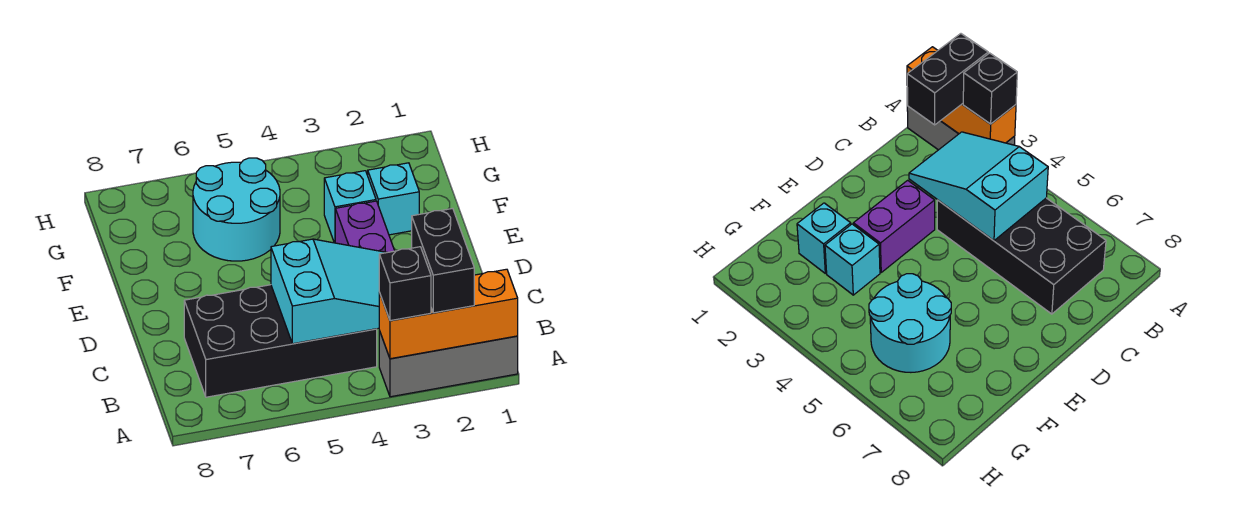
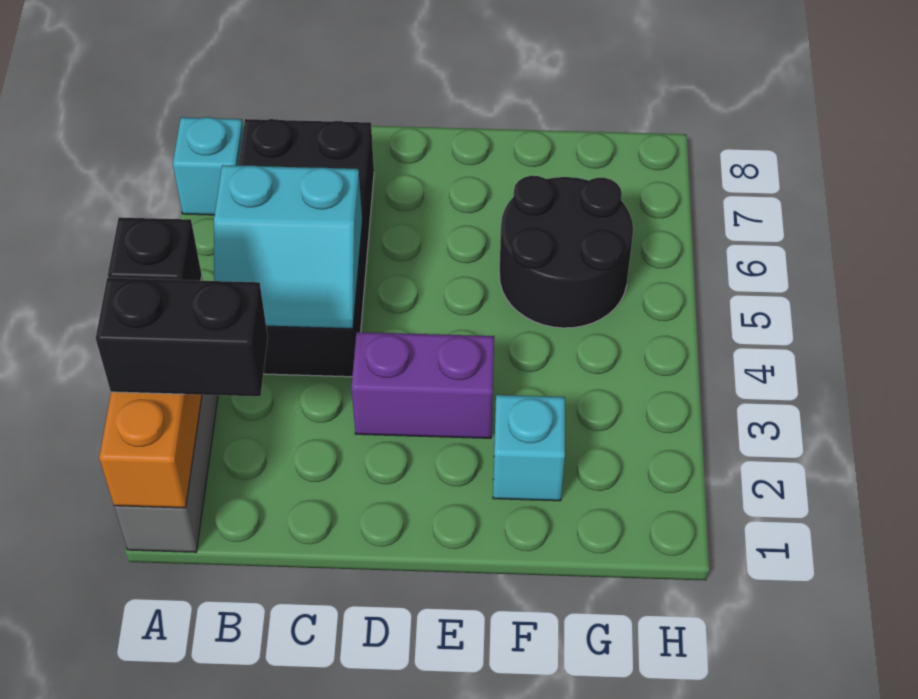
cyan 2x3 slope [271,239,387,344] -> cyan 2x2 slope [214,165,362,329]
cyan 1x1 brick [324,171,376,243] -> cyan 1x1 brick moved to [173,117,244,215]
cyan 2x2 round brick [193,158,280,261] -> black 2x2 round brick [499,176,633,328]

